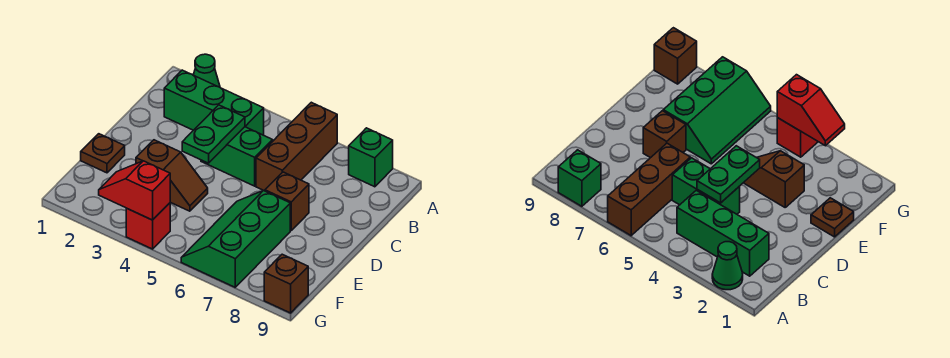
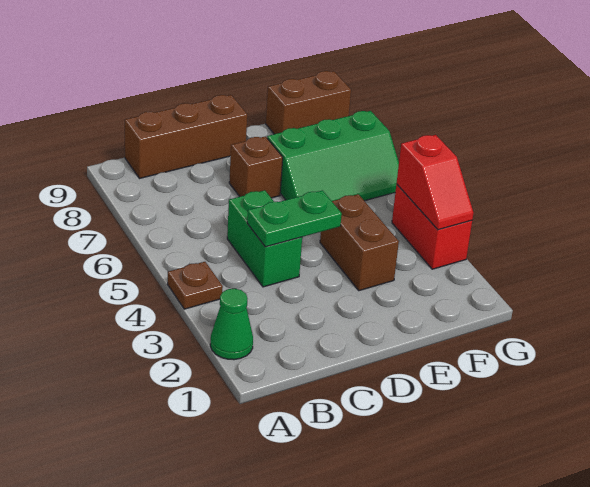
brown 1x3 brick [256,102,337,191] -> brown 1x3 brick moved to [125,95,247,179]
green 1x1 brick [349,128,393,187] -> none
green 1x3 brick [164,70,264,135] -> none
brown 1x1 plate [81,134,125,173] -> brown 1x1 plate moved to [167,262,223,309]
brown 1x2 slope [136,140,208,211] -> brown 1x2 brick [320,194,399,291]
red 1x1 brick [126,203,170,249] -> red 1x2 brick [392,184,472,269]
brown 1x1 brick [264,254,308,313] -> brown 1x2 brick [266,71,351,134]

